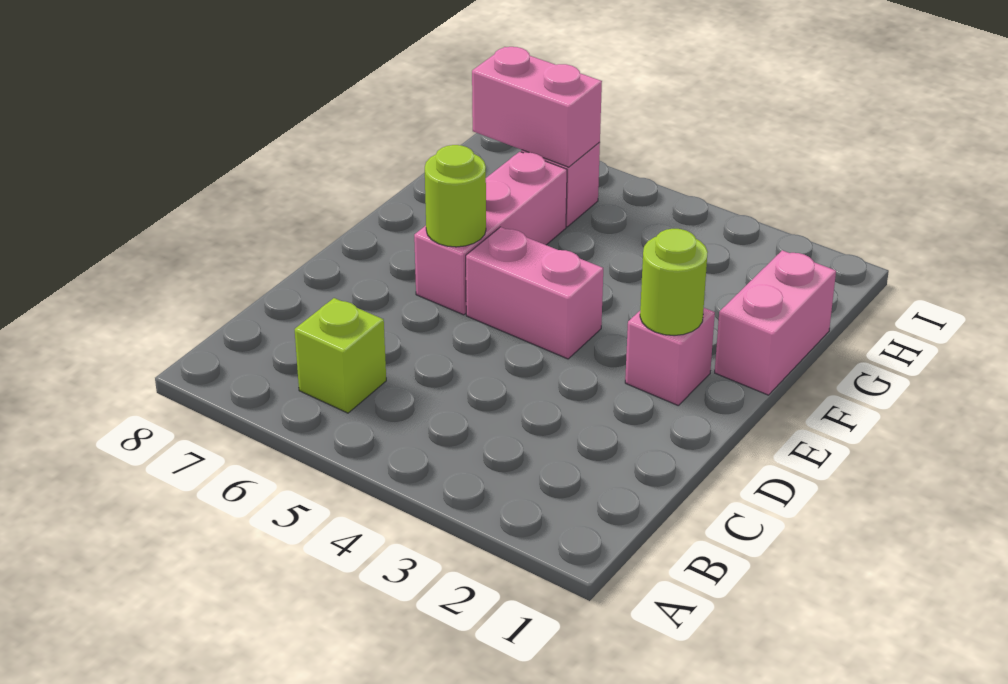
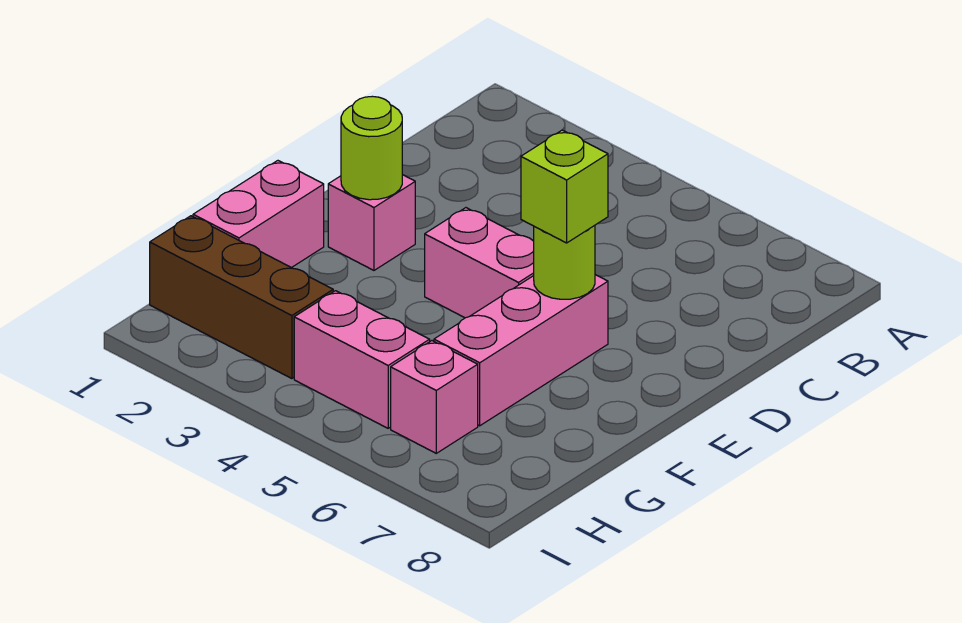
lime 1x1 brick [295,298,386,413] -> lime 1x1 brick moved to [521,130,608,243]
none -> brown 1x3 brick [150,216,333,379]
pink 1x2 brick [472,47,602,167] -> pink 1x2 brick moved to [294,291,430,428]

